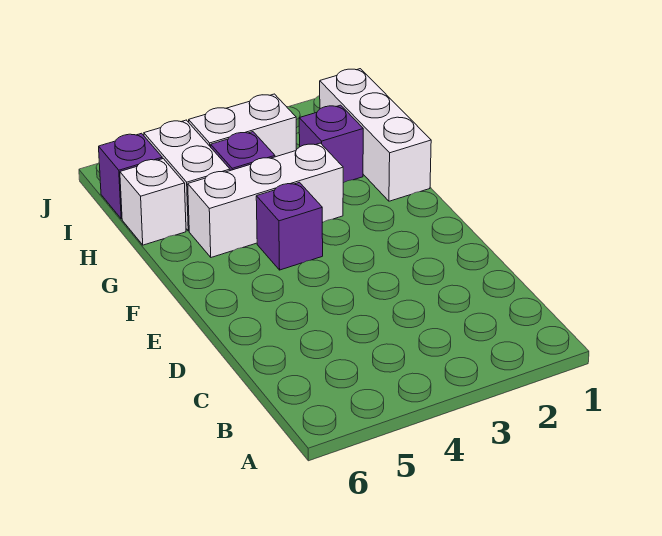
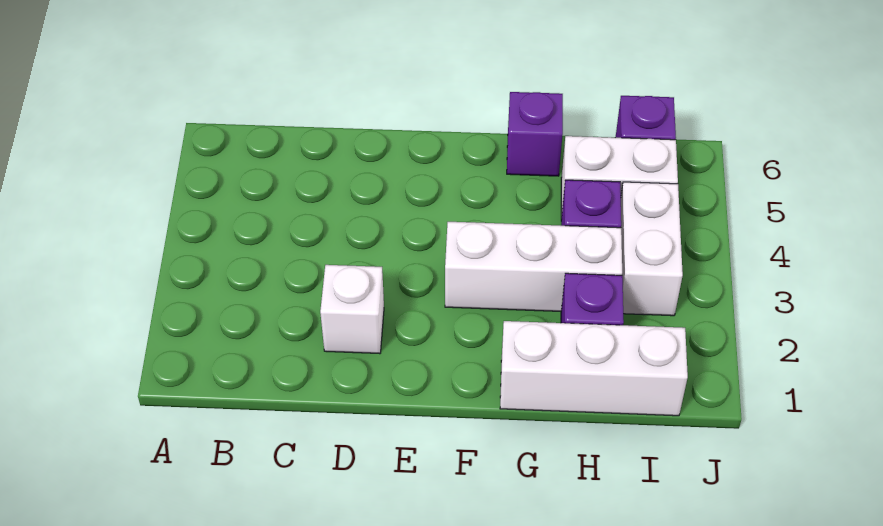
purple 1x1 brick [256,182,323,270] -> purple 1x1 brick moved to [507,92,563,176]
white 1x3 brick [188,143,343,257] -> white 1x3 brick turned to [445,222,622,311]
white 1x1 brick [120,159,186,245] -> white 1x1 brick moved to [320,265,384,354]

